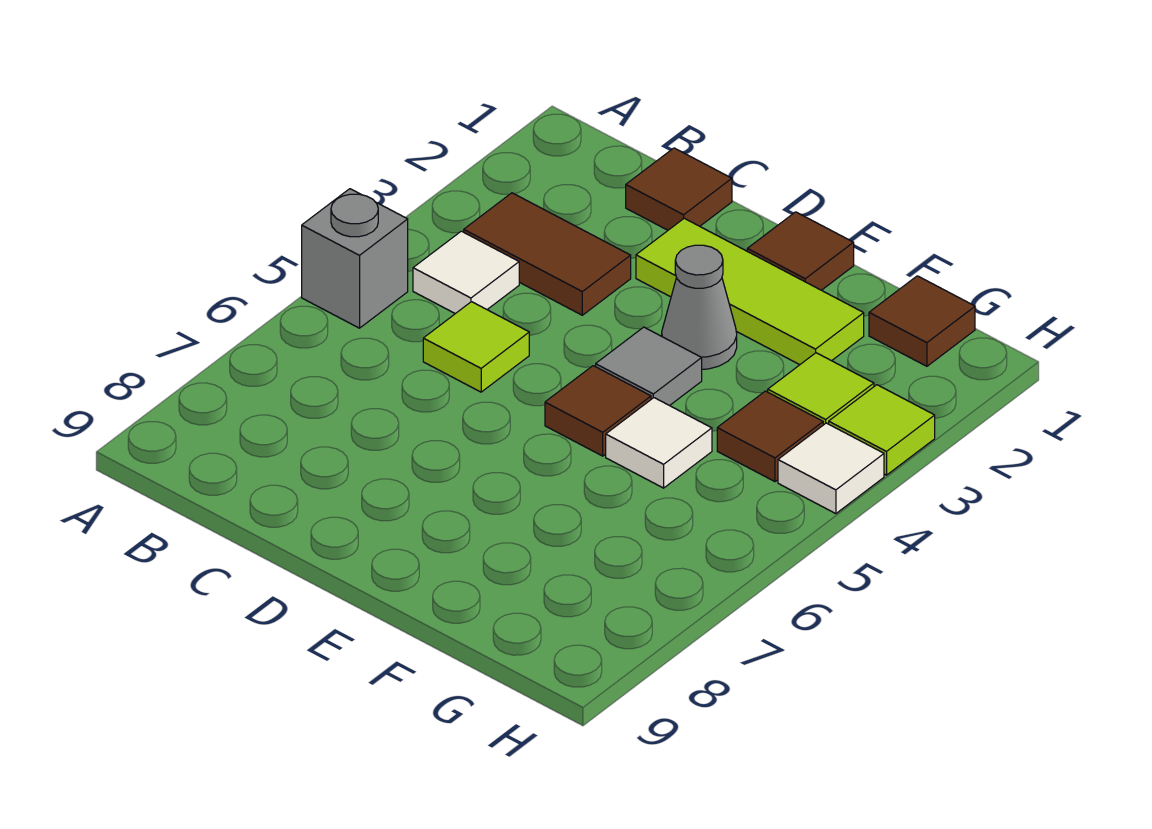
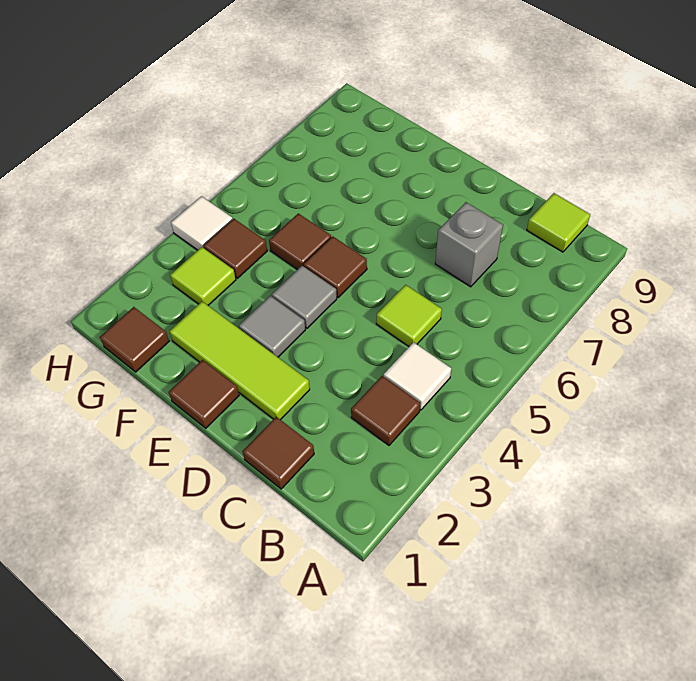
grey 1x1 brick [302,189,408,328] -> grey 1x1 brick moved to [435,202,503,287]
brown 1x2 tile [464,193,631,315] -> brown 1x1 tile [351,376,420,445]
grey 1x1 cone [662,245,737,369] -> grey 1x1 tile [239,296,305,357]
white 1x1 tile [606,398,712,488] -> brown 1x1 tile [269,213,331,270]
lime 1x1 tile [829,385,935,475] -> lime 1x1 tile moved to [527,193,590,252]

